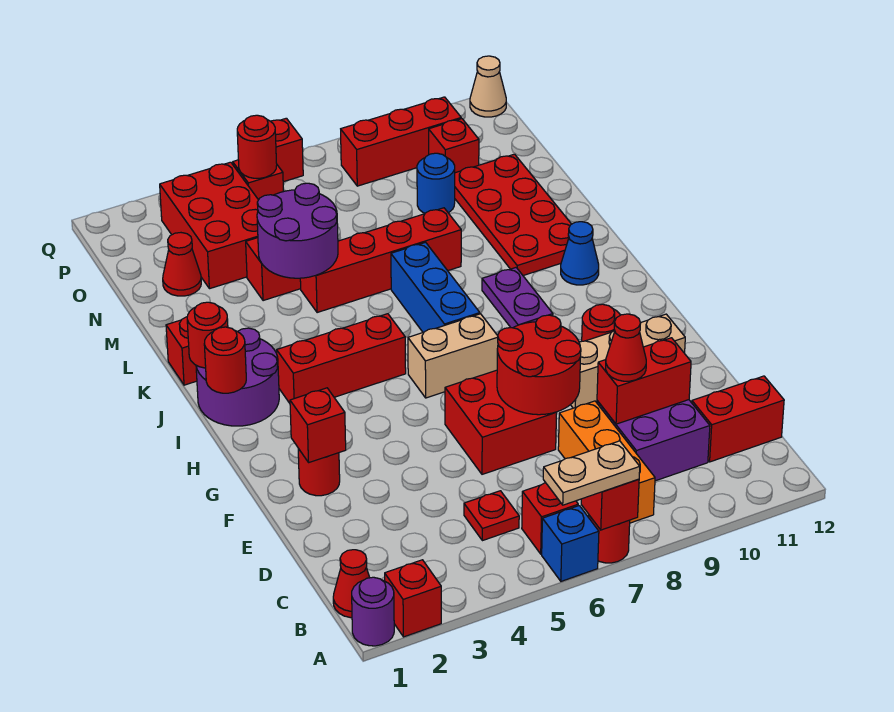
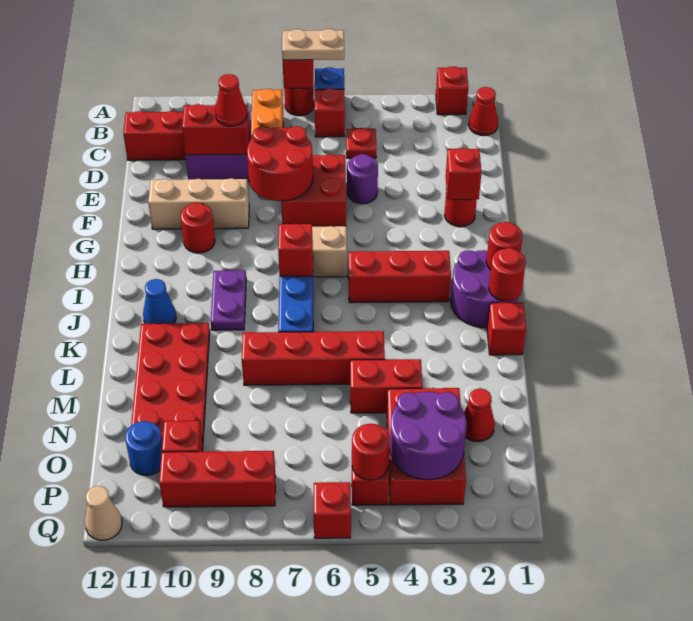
purple 1x1 round brick [352,577,394,646] -> purple 1x1 round brick moved to [347,154,378,204]
none -> red 1x1 brick [278,224,313,276]
purple 2x2 round brick [257,183,338,278] -> purple 2x2 round brick moved to [390,392,467,480]
blue 1x1 round brick [417,153,455,213] -> blue 1x1 round brick moved to [125,421,162,476]

